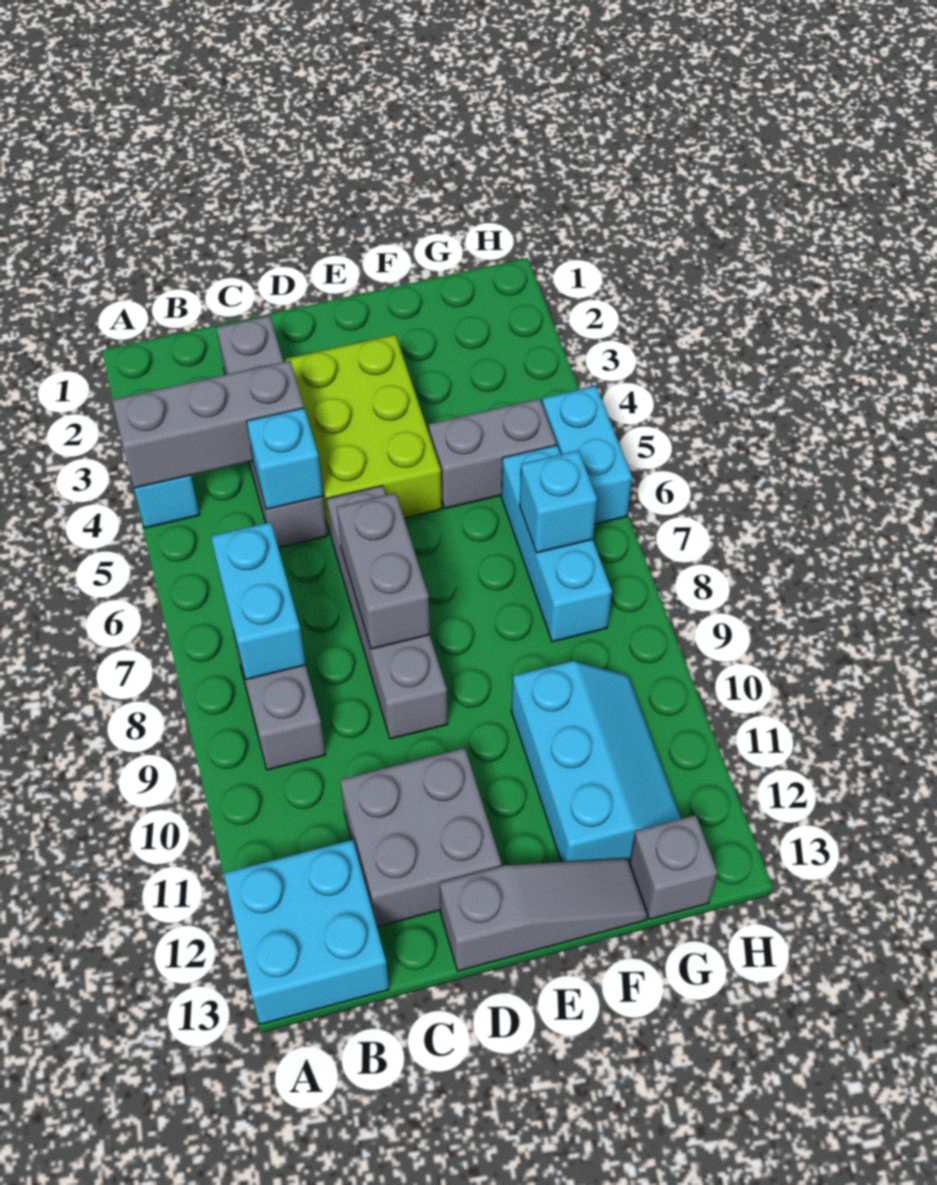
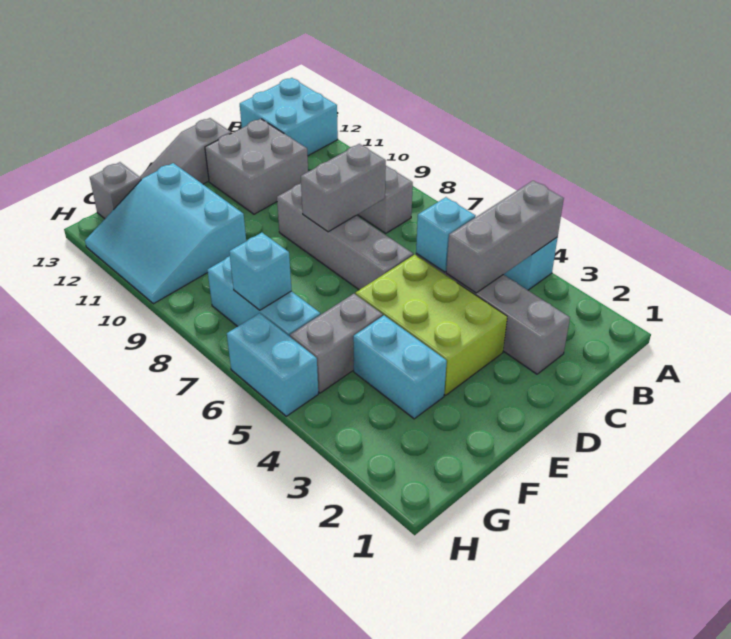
cyan 1x2 brick [211,522,305,680] -> cyan 1x2 brick moved to [353,315,447,419]
grey 1x2 brick [337,493,430,649] -> grey 1x2 brick turned to [301,144,386,232]
cyan 2x3 slope [511,661,681,862] -> cyan 3x3 slope [85,163,246,304]

